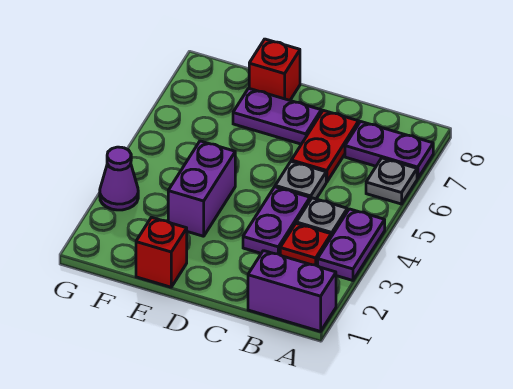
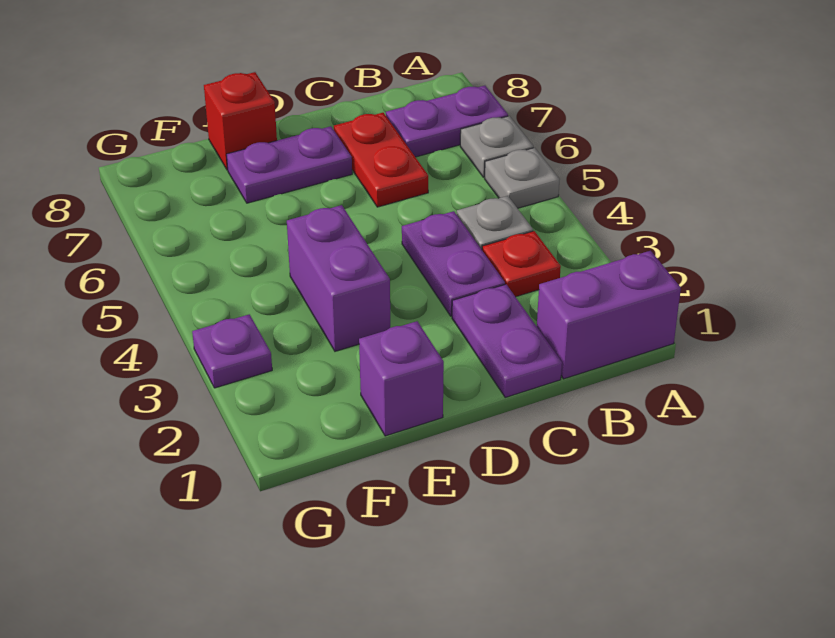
purple 1x2 plate [318,209,385,280] -> purple 1x2 plate moved to [452,284,562,397]
grey 1x1 plate [275,162,326,200] -> grey 1x1 plate moved to [485,148,560,208]
red 1x1 brick [136,217,187,287] -> purple 1x1 brick [359,321,444,436]
purple 1x1 cone [100,147,138,210] -> purple 1x1 plate [192,314,272,388]

